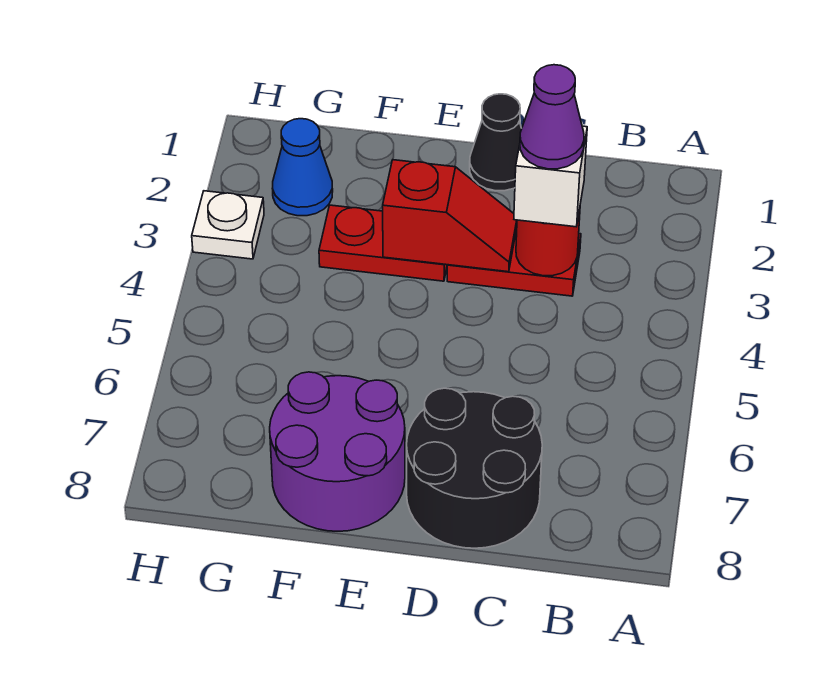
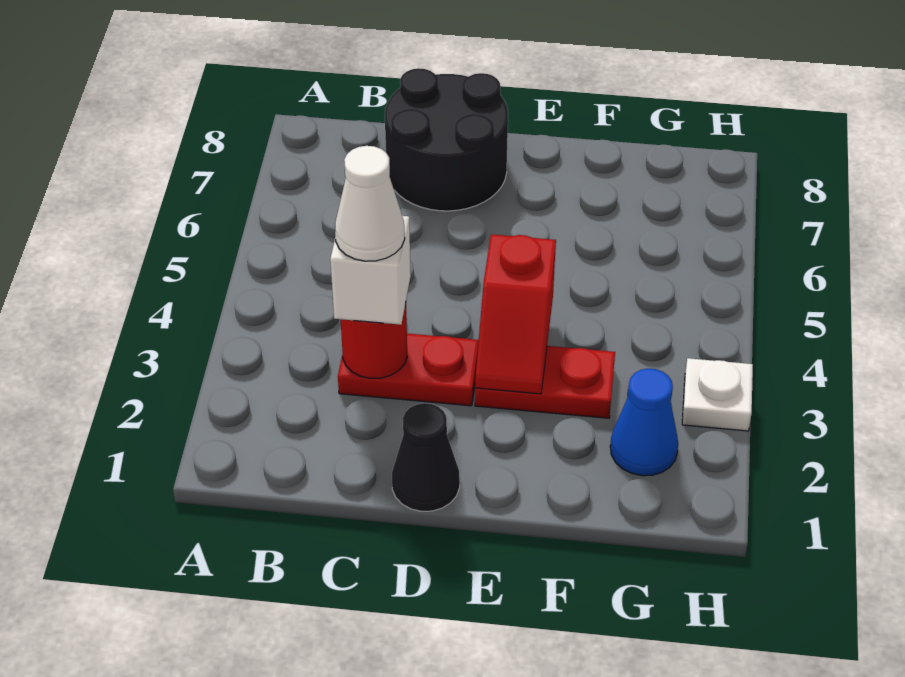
purple 1x1 cone [520,65,584,169] -> white 1x1 cone [335,146,405,261]
red 1x2 slope [383,160,517,272] -> red 1x2 slope turned to [475,234,556,394]
purple 2x2 round brick [270,372,405,531] -> none

